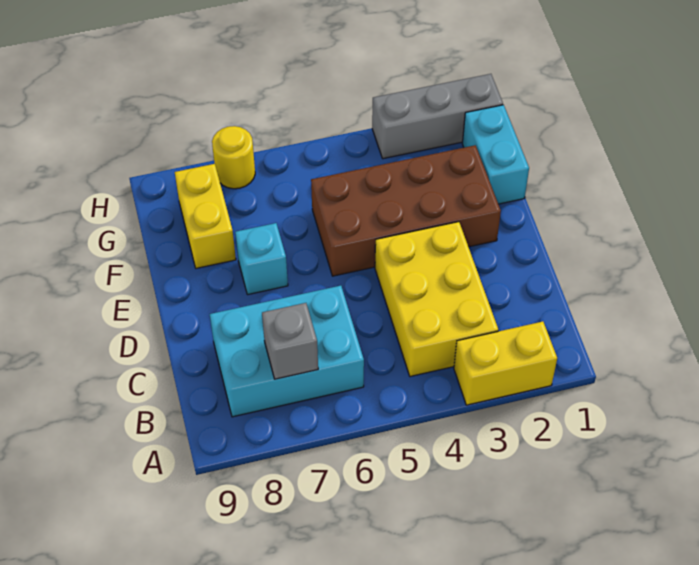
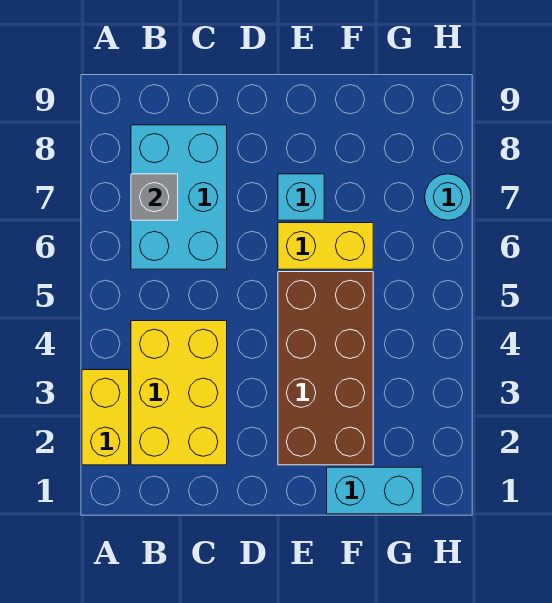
yellow 2x3 brick [375,222,498,377] -> yellow 2x3 brick turned to [131,321,227,465]
yellow 1x2 brick [175,164,236,268] -> yellow 1x2 brick moved to [278,223,373,269]
grey 1x3 brick [372,74,503,159] -> none
yellow 1x1 round brick [212,126,255,189] -> cyan 1x1 round brick [425,174,471,220]

